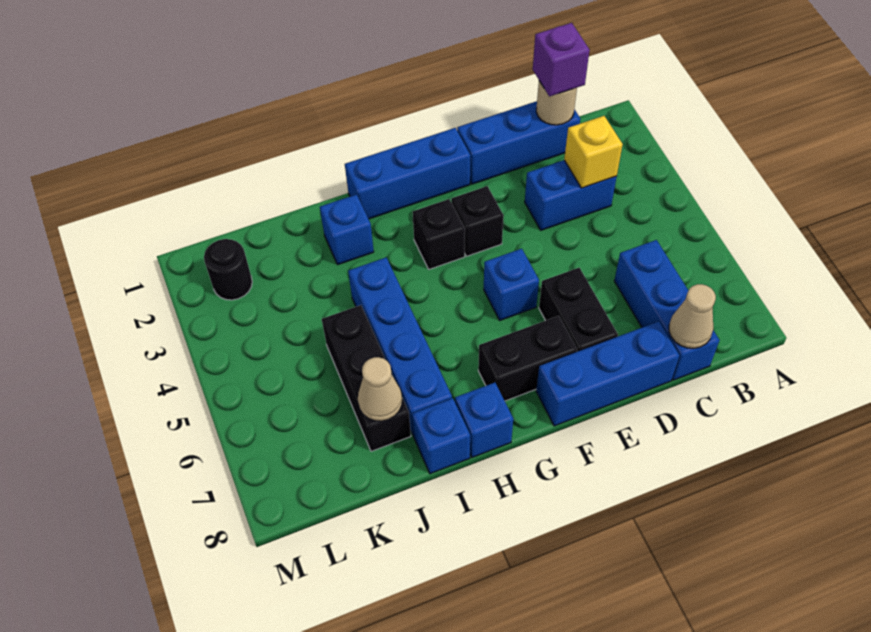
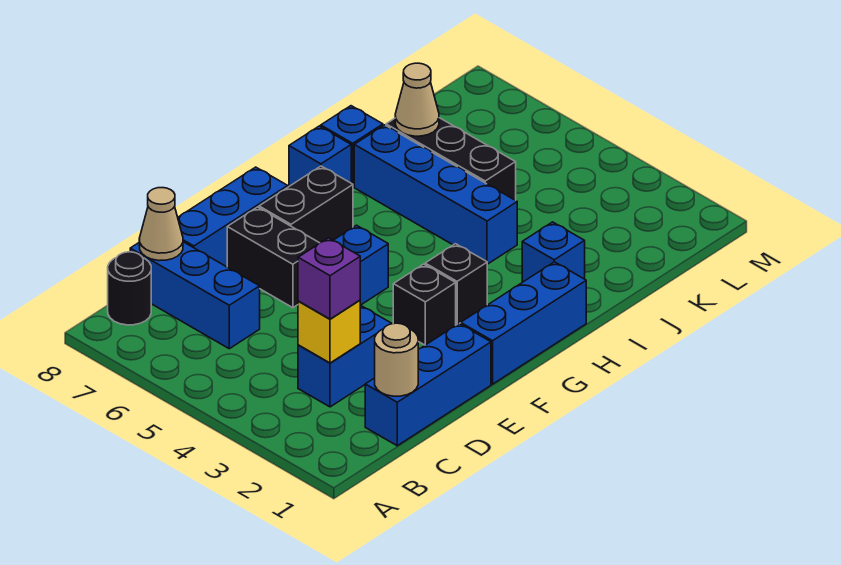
purple 1x1 brick [533,23,590,96] -> purple 1x1 brick moved to [298,238,360,319]
black 1x1 round brick [204,239,252,300] -> black 1x1 round brick moved to [108,252,151,325]

